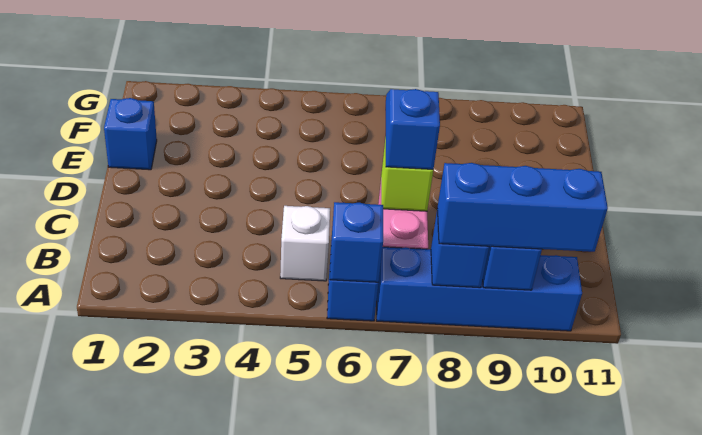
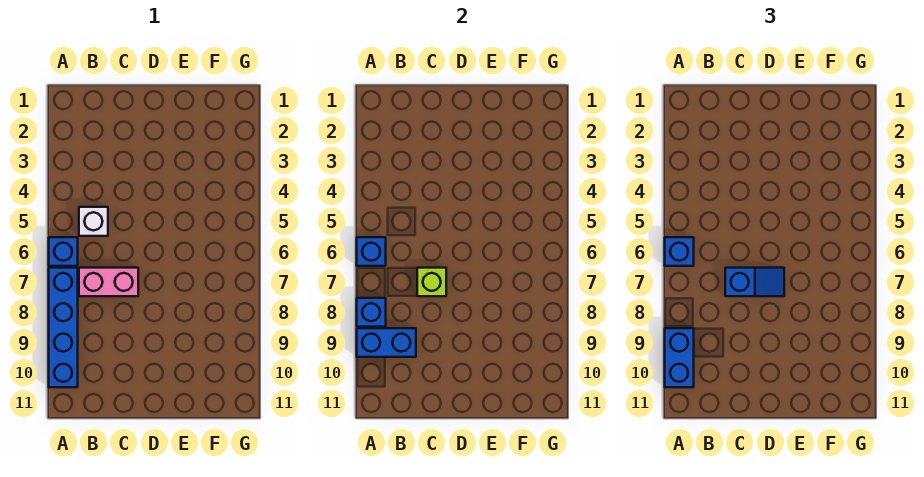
blue 1x3 brick [437,163,608,252] -> blue 1x2 brick [665,328,694,387]
blue 1x1 brick [104,98,157,170] -> blue 1x1 brick moved to [665,237,694,266]

